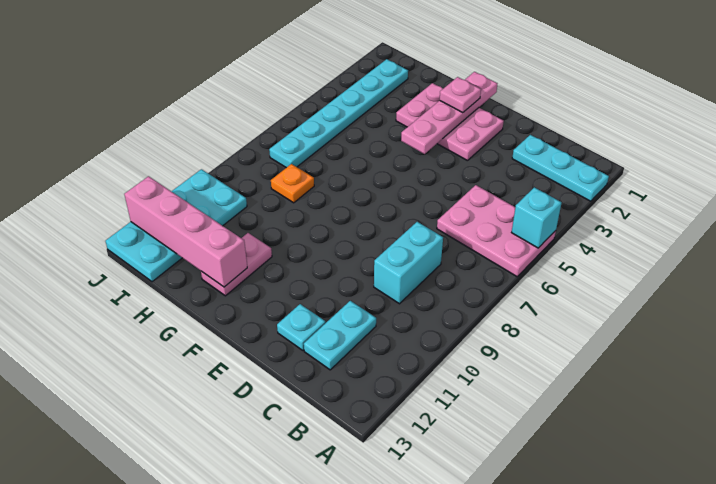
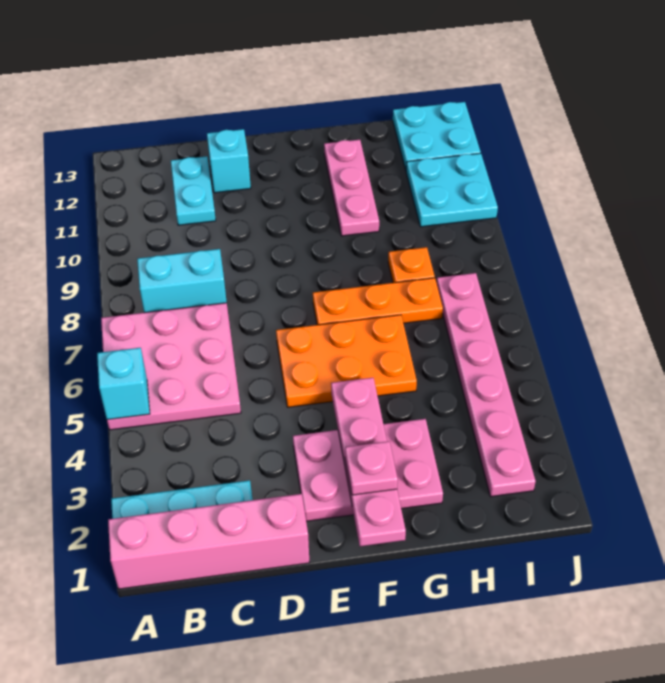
pink 2x3 plate [437,185,556,277] -> pink 3x3 plate [101,303,241,430]
cyan 1x2 brick [374,222,443,304] -> cyan 1x2 brick turned to [137,249,227,313]
cyan 1x1 plate [277,304,326,350] -> cyan 1x1 brick [207,129,251,193]
none -> orange 2x3 plate [276,315,417,407]
none -> orange 1x3 plate [313,278,443,325]
pink 1x2 plate [201,233,272,296] -> pink 1x3 plate [324,140,379,236]
pink 1x4 brick [124,176,247,287] -> pink 1x4 brick moved to [108,494,309,589]
cyan 1x6 plate [269,59,408,168] -> pink 1x6 plate [437,273,536,497]

